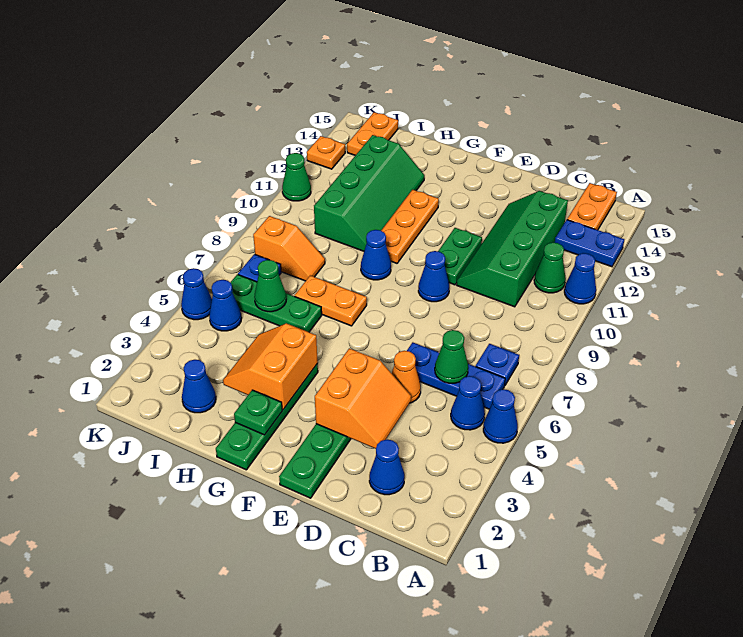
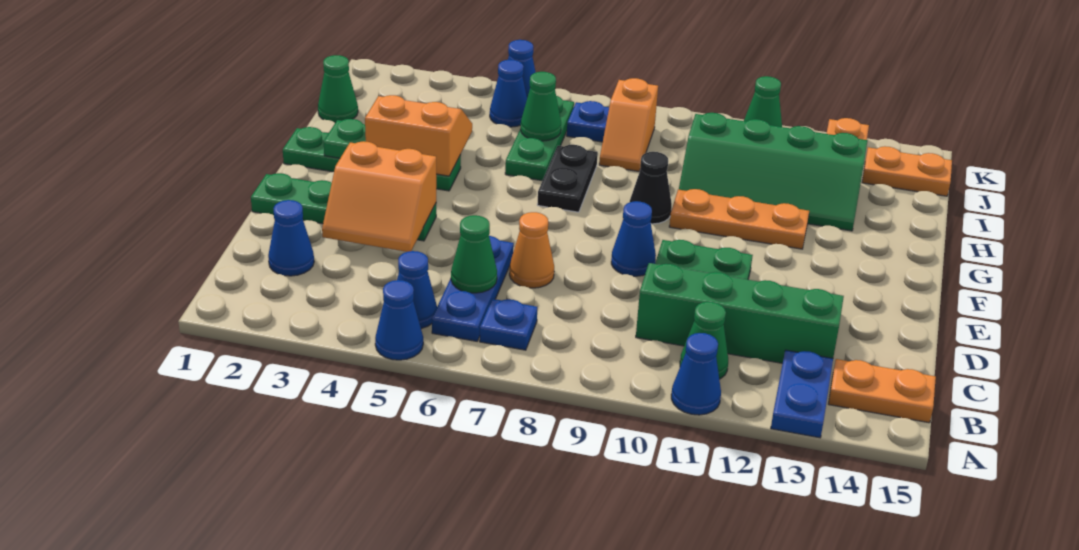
orange 1x1 cone [392,351,421,403] -> orange 1x1 cone moved to [509,212,554,288]
orange 1x2 plate [295,276,367,326] -> black 1x2 plate [537,145,598,212]
blue 1x1 cone [361,230,391,280] -> black 1x1 cone [630,152,672,224]
none -> green 1x1 cone [318,55,358,123]
blue 1x1 cone [182,360,216,413] -> none

